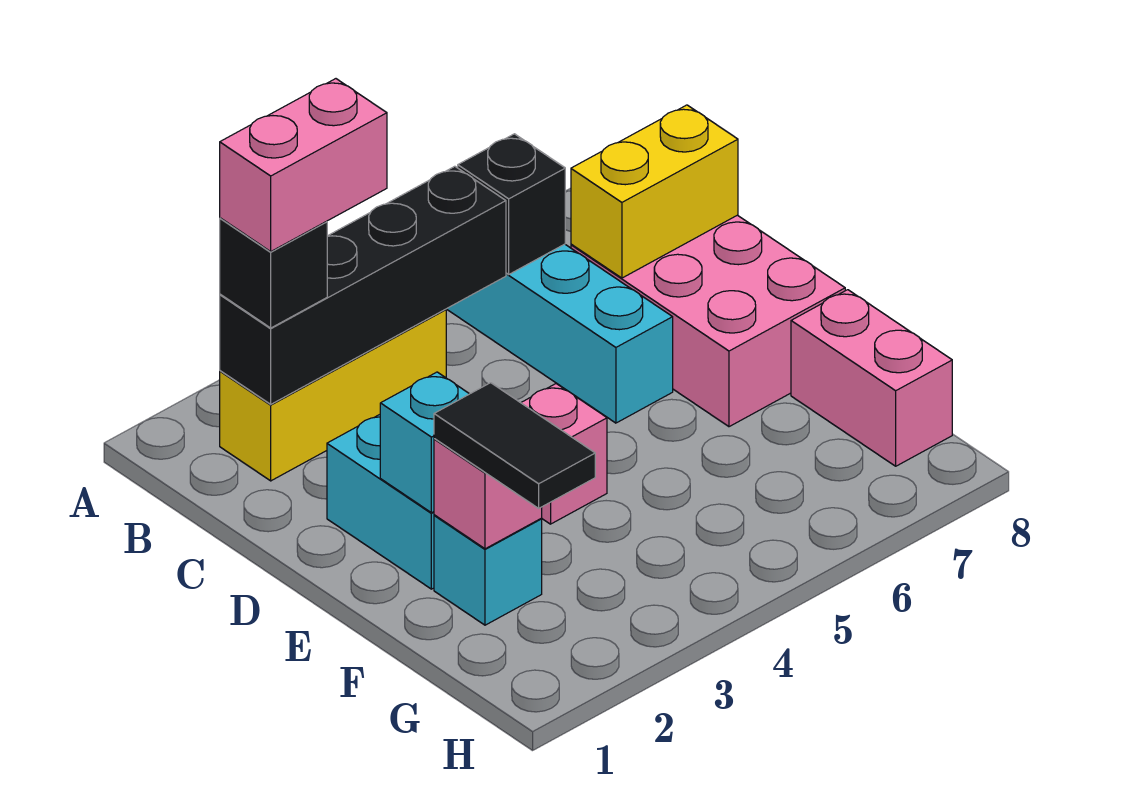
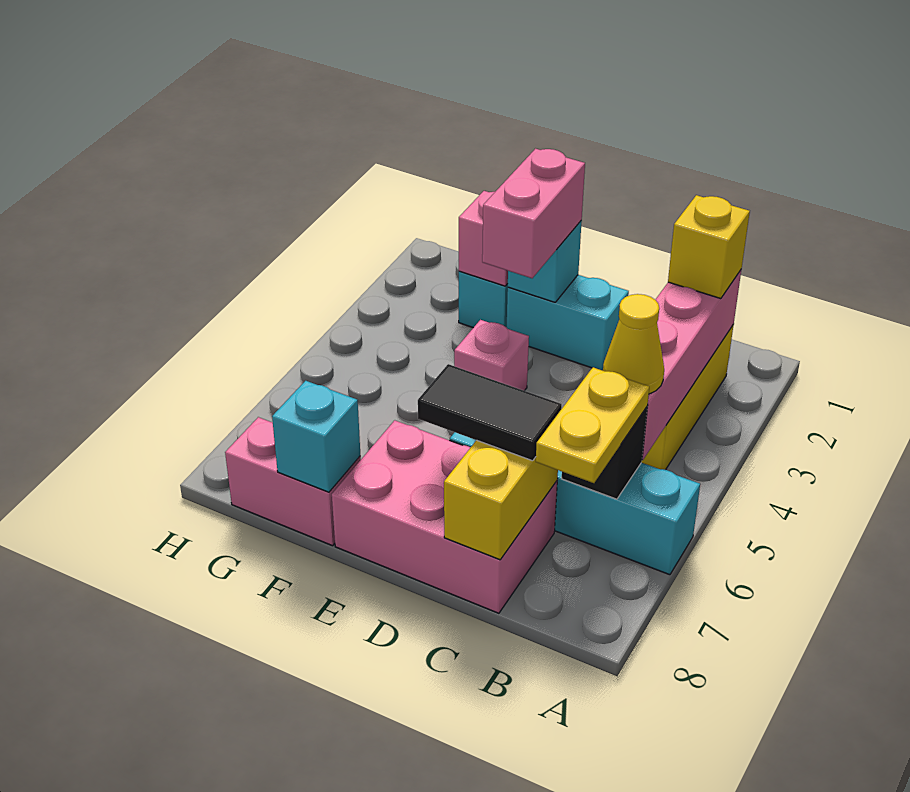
black 1x4 brick [220,166,506,404] -> pink 1x4 brick [642,270,741,460]
black 1x1 brick [220,218,327,328] -> yellow 1x1 brick [668,195,750,299]
pink 1x2 brick [220,79,387,251] -> pink 1x2 brick moved to [482,149,585,278]
none -> yellow 1x1 cone [603,294,664,394]
none -> yellow 1x2 plate [536,367,649,483]
black 1x2 tile [434,383,595,508] -> black 1x2 tile moved to [418,364,562,461]
none -> cyan 1x1 brick [272,381,360,492]

